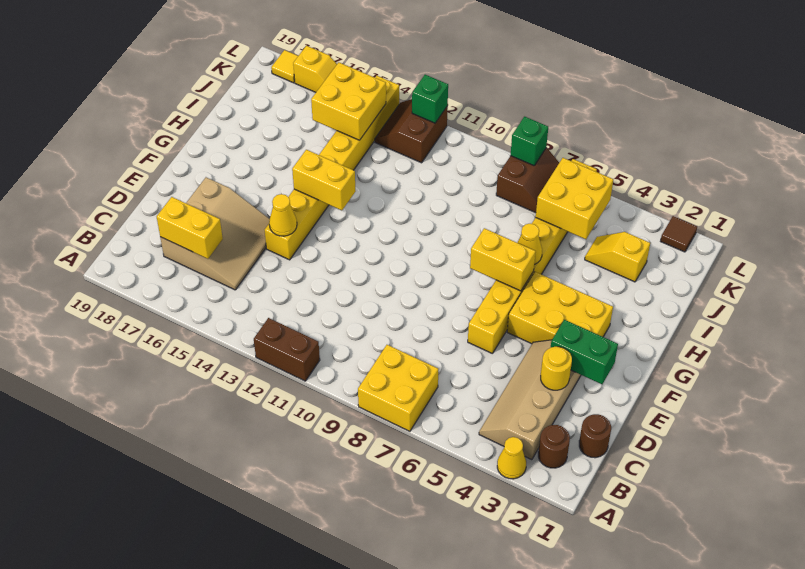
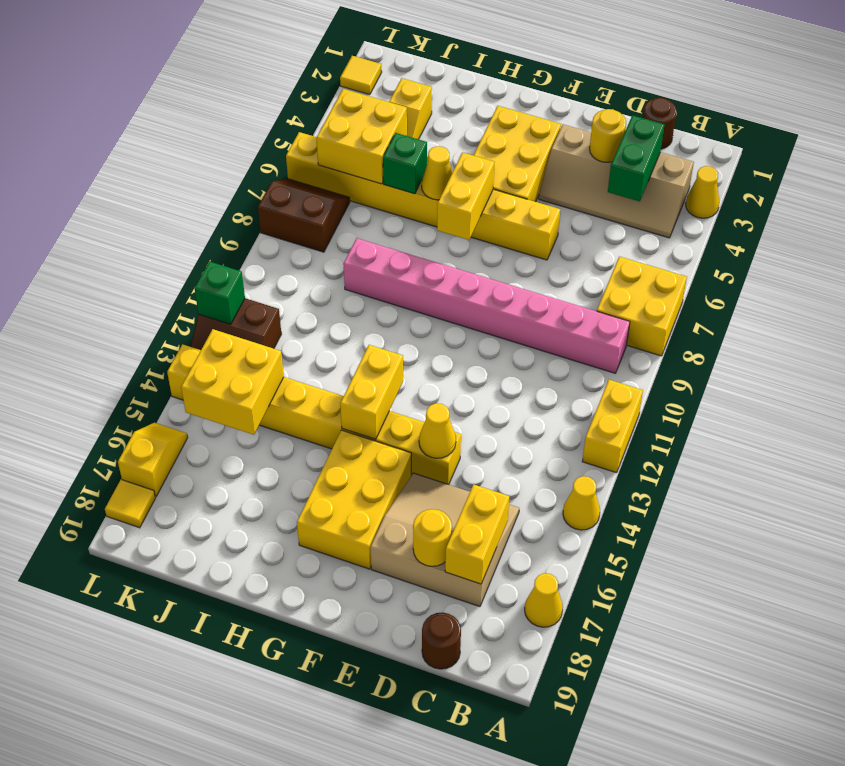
brown 1x2 brick [254,318,320,381] -> yellow 1x2 brick [582,380,643,473]
none -> yellow 1x1 cone [563,476,600,530]
none -> yellow 1x1 cone [525,573,563,627]
brown 1x1 round brick [538,425,570,468] -> brown 1x1 round brick moved to [422,613,461,669]
none -> pink 1x8 brick [343,238,630,373]
none -> yellow 1x1 round brick [413,509,452,566]
green 1x2 brick [551,320,618,384] -> green 1x2 brick moved to [608,115,665,201]
none -> yellow 2x3 brick [297,430,411,569]
brown 1x1 tile [661,216,697,252] -> yellow 1x1 tile [340,56,382,95]
green 1x1 brick [511,117,548,166] -> green 1x1 brick moved to [383,133,427,194]

